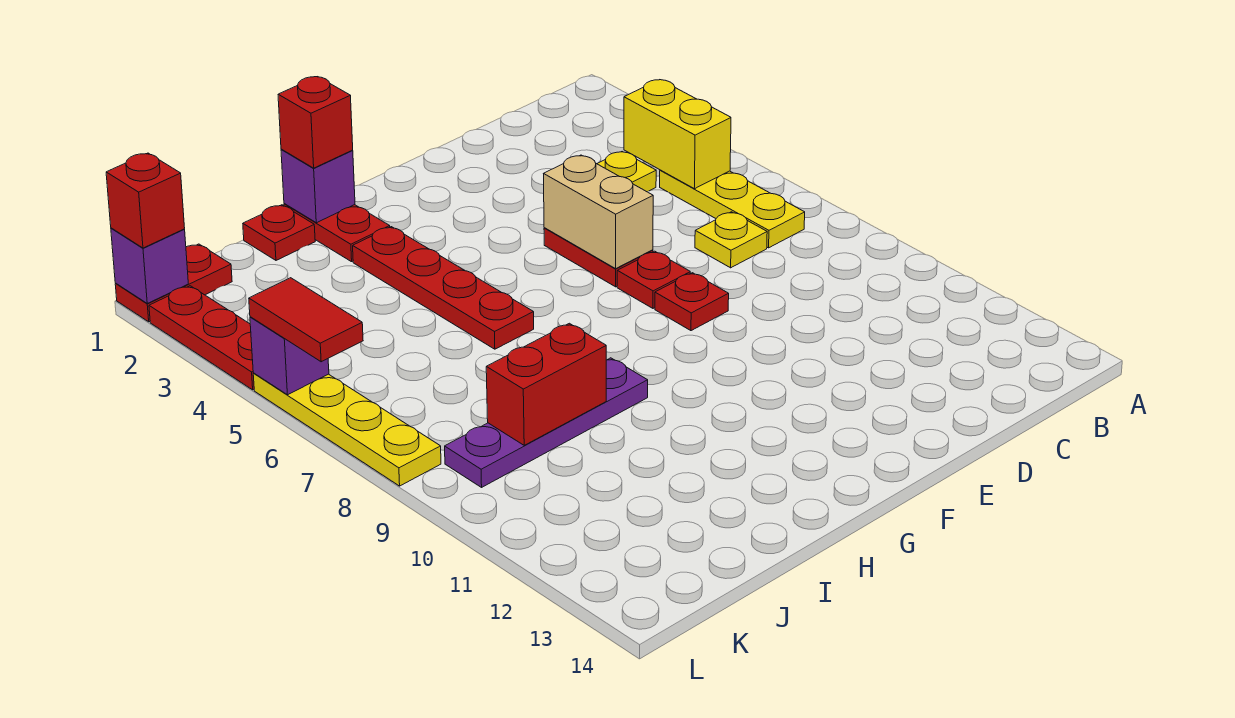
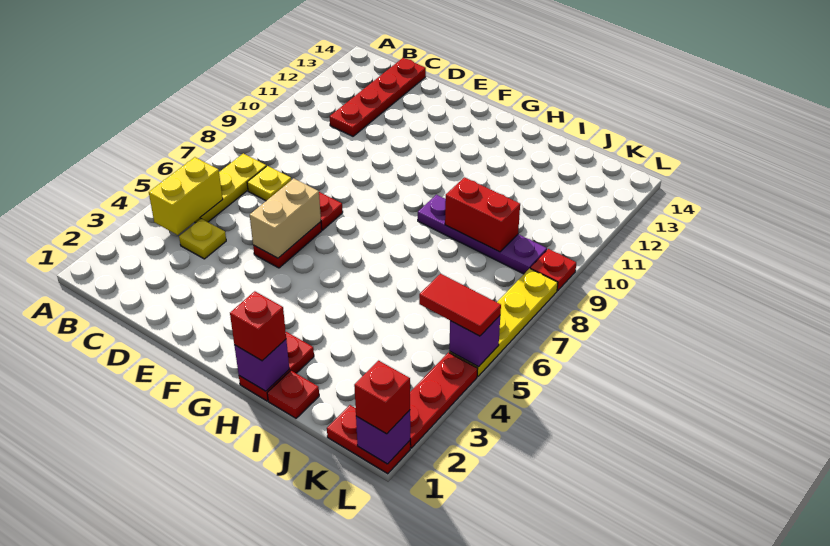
red 1x1 plate [655,273,729,331] -> red 1x1 plate moved to [530,249,576,291]
red 1x4 plate [353,227,534,349] -> red 1x4 plate moved to [330,58,426,136]
red 1x2 tile [249,278,363,362] -> red 1x2 tile turned to [419,274,501,336]

